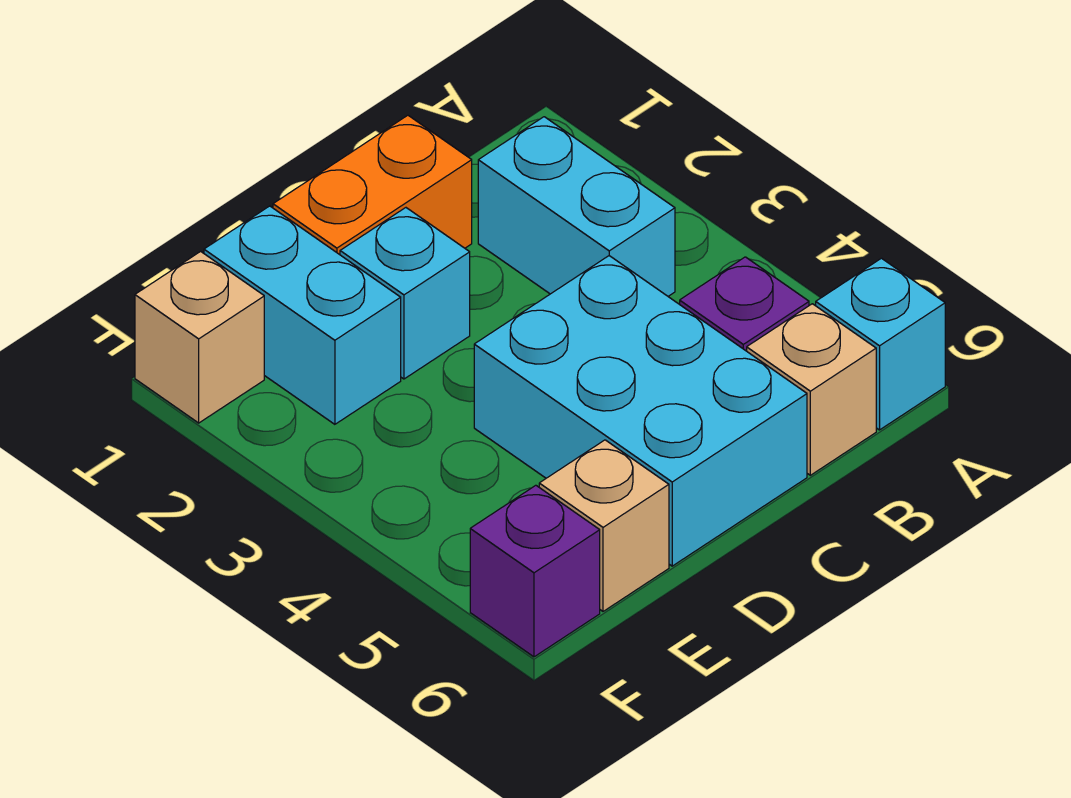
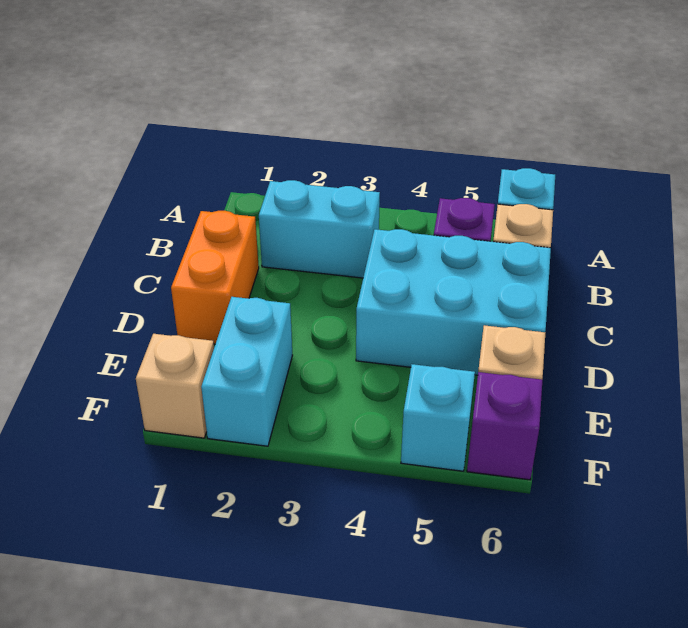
cyan 1x1 brick [340,208,470,379] -> cyan 1x1 brick moved to [401,364,475,471]
cyan 1x2 brick [204,206,401,424] -> cyan 1x2 brick turned to [201,297,293,446]

